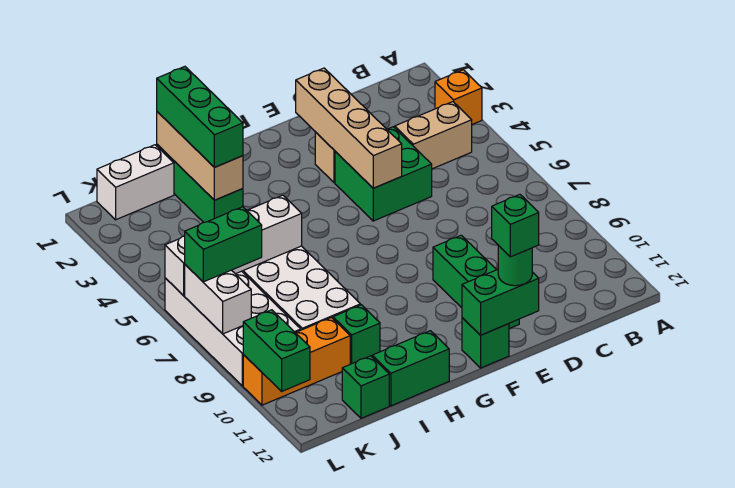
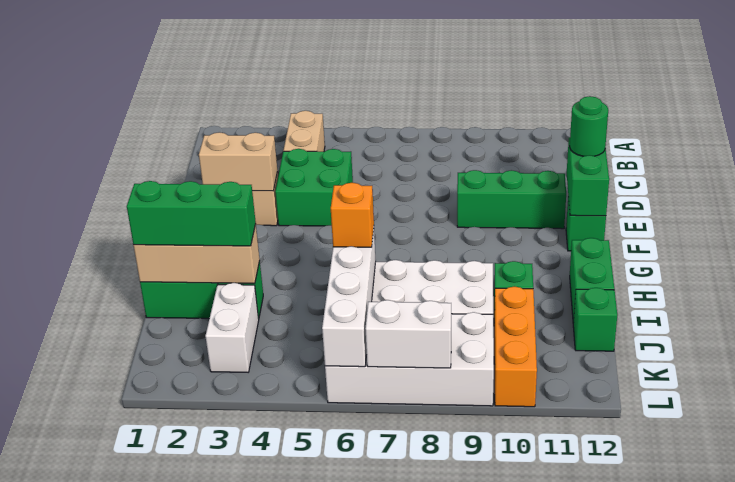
orange 1x1 brick [435,70,482,124] -> orange 1x1 brick moved to [331,183,374,247]
tan 1x4 brick [296,68,402,188] -> tan 1x2 brick [199,132,277,191]
green 1x1 brick [492,195,539,257] -> none
white 1x2 brick [97,145,174,220] -> white 1x2 brick moved to [205,283,259,372]
green 1x2 brick [185,207,262,282] -> none
green 1x2 brick [243,310,310,391] -> none

